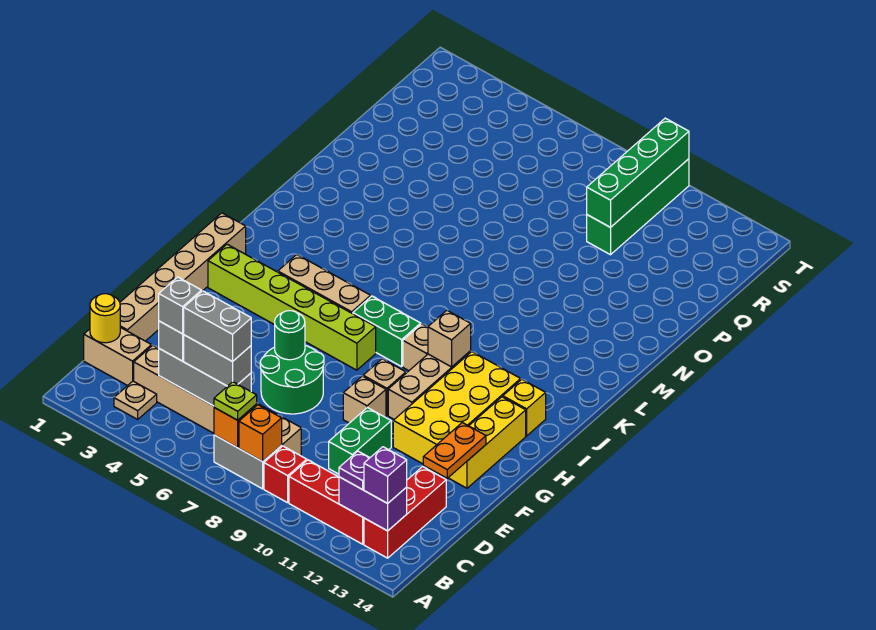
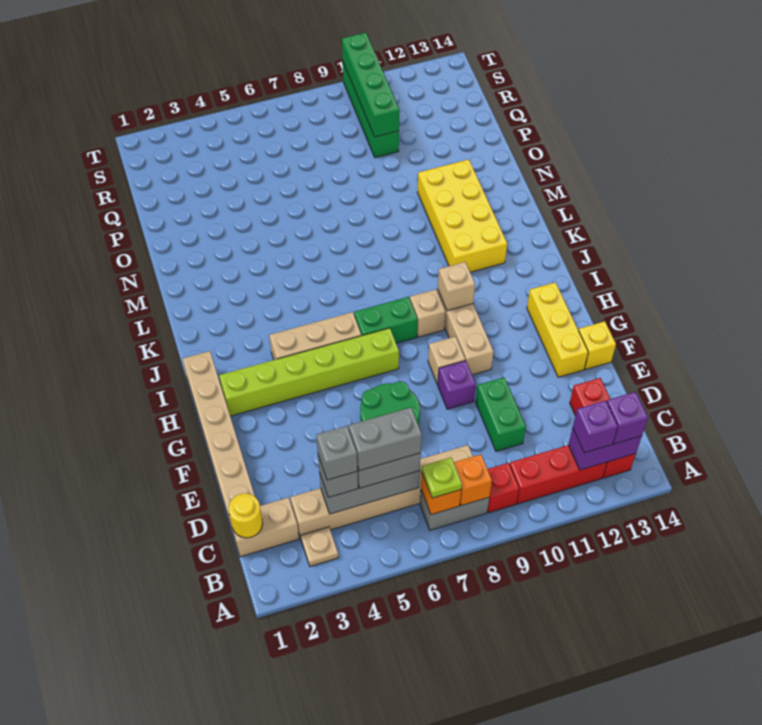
purple 1x1 plate [339,451,370,490] -> purple 1x1 brick [573,401,618,453]
orange 1x2 plate [423,423,486,478] -> none
green 1x1 round brick [275,311,305,360] -> none
tan 1x1 brick [343,376,386,423] -> purple 1x1 brick [438,361,476,409]
yellow 2x4 brick [393,352,521,464] -> yellow 2x4 brick moved to [418,159,507,272]
yellow 1x1 brick [503,379,546,436] -> yellow 1x1 brick moved to [579,321,616,370]

